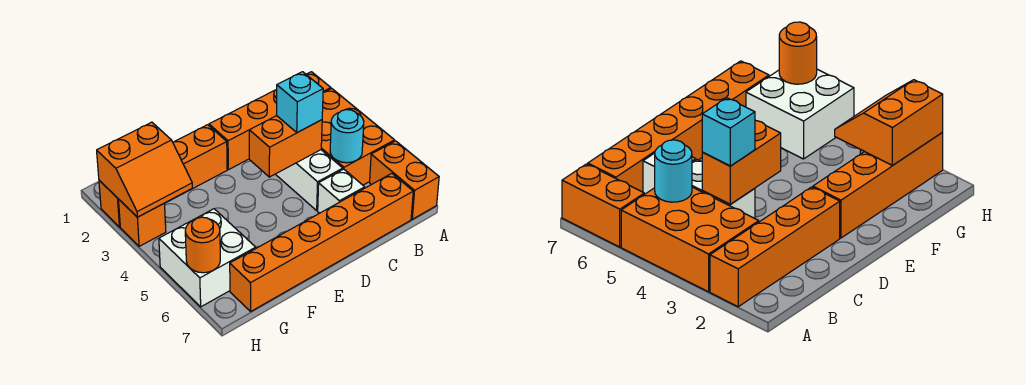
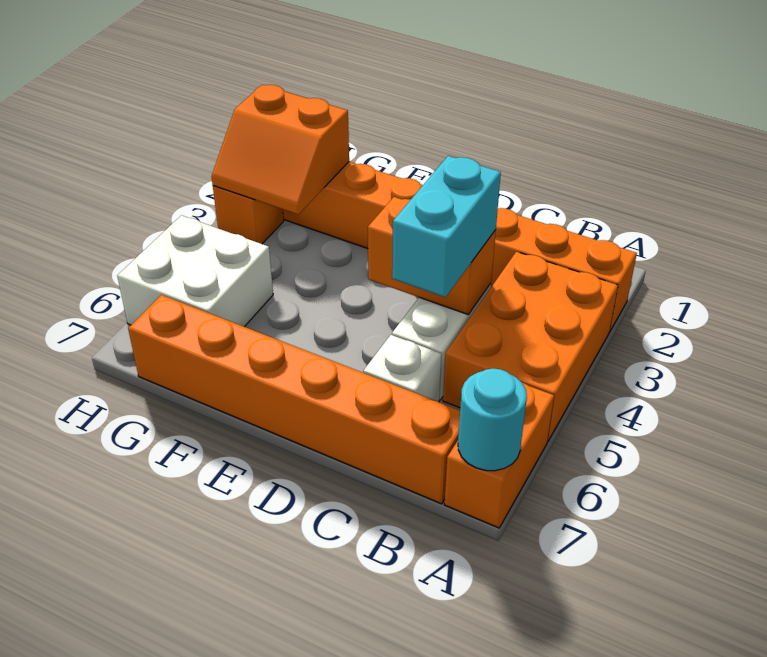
cyan 1x1 round brick [330,110,364,163] -> cyan 1x1 round brick moved to [458,369,527,471]
cyan 1x1 brick [277,72,323,133] -> cyan 1x2 brick [392,156,501,297]
orange 1x1 round brick [185,217,220,273] -> none

